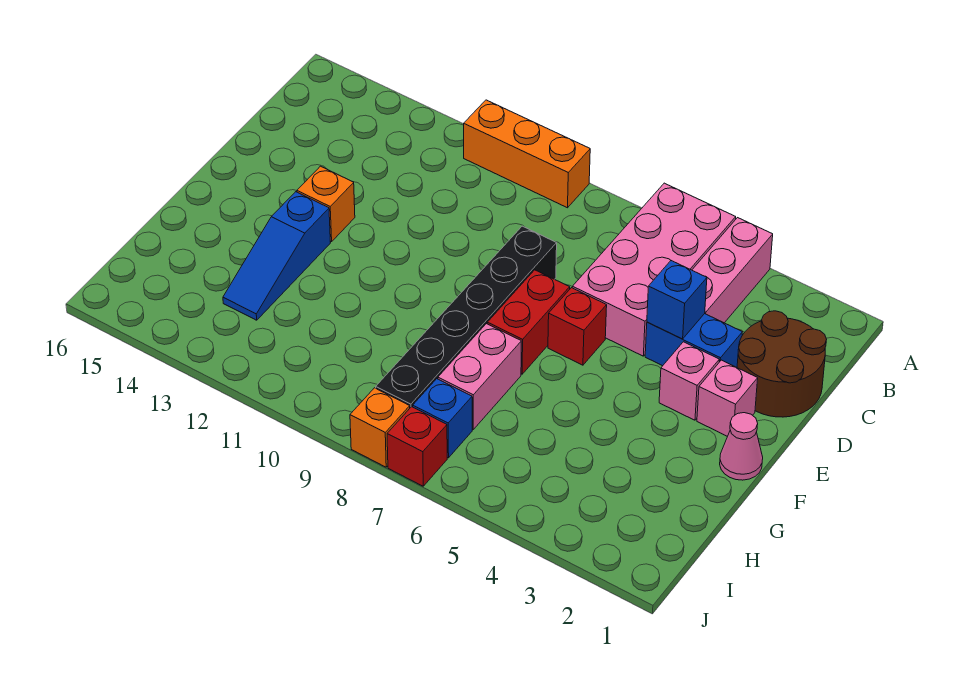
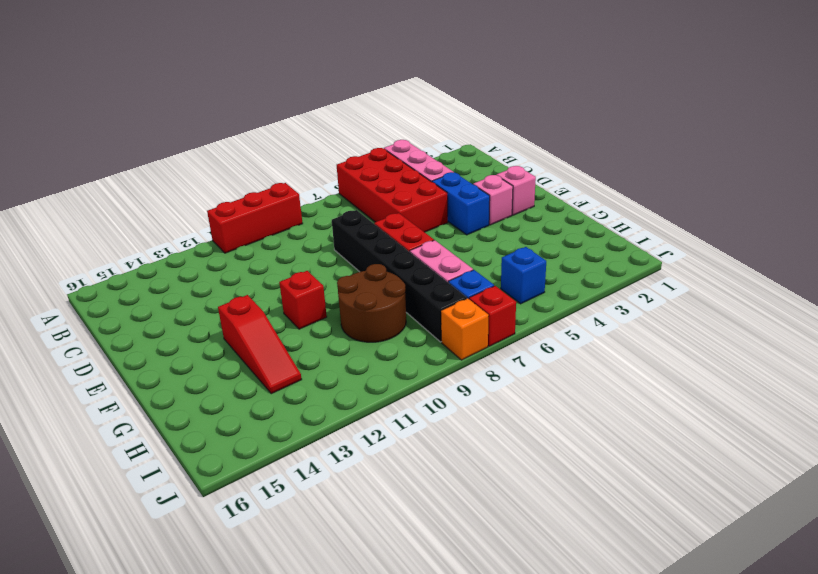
pink 2x4 brick [572,183,736,356] -> red 2x4 brick [337,148,448,232]
orange 1x3 brick [464,100,590,208] -> red 1x3 brick [207,183,303,253]
brown 2x2 round brick [737,311,827,417] -> brown 2x2 round brick moved to [337,264,406,342]
blue 1x2 brick [645,314,742,367] -> blue 1x2 brick turned to [432,172,490,235]
blue 1x1 brick [647,261,707,339] -> blue 1x1 brick moved to [501,247,546,304]
red 1x1 brick [548,288,607,365] -> red 1x1 brick moved to [279,271,327,329]
orange 1x1 brick [297,166,355,242] -> none
pink 1x1 cone [720,413,763,480] -> none
blue 1x3 slope [223,192,330,320] -> red 1x3 slope [218,295,302,394]

